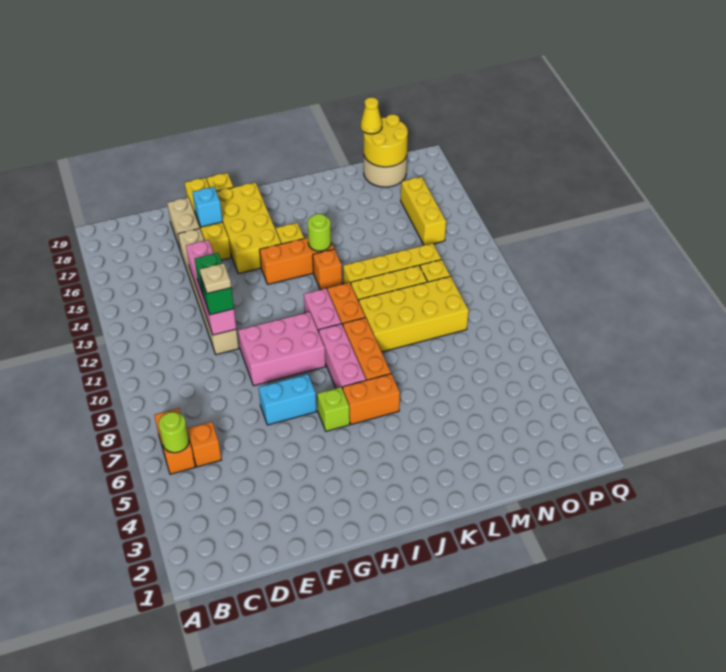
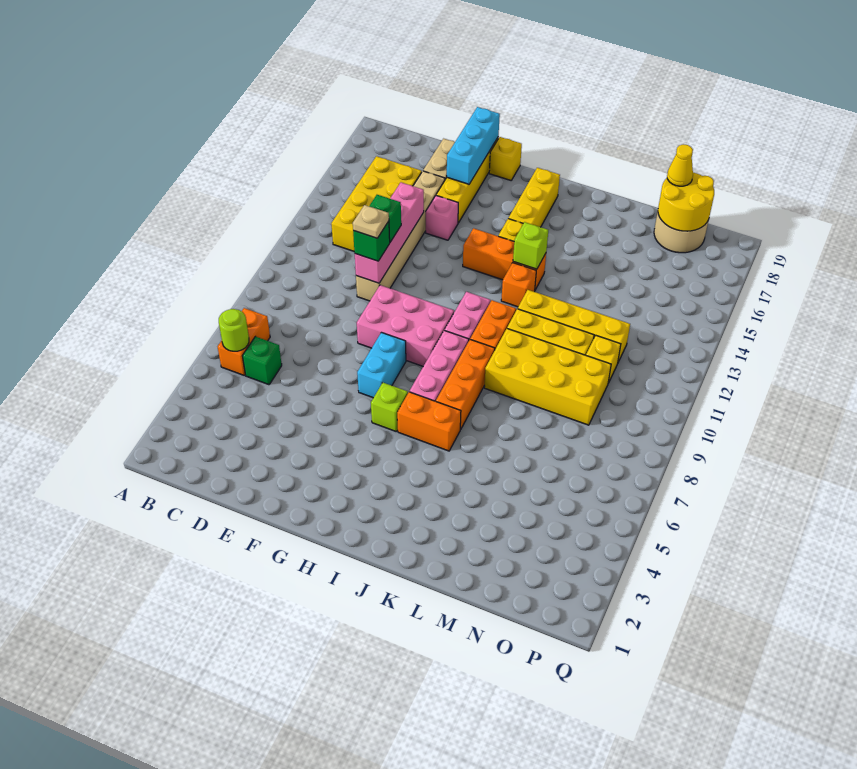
orange 1x1 brick [187,422,221,467] -> green 1x1 brick [243,337,282,385]
cyan 1x2 brick [259,374,317,425] -> cyan 1x2 brick turned to [357,333,406,398]
none -> pink 1x1 brick [426,196,458,240]
cyan 1x1 brick [193,187,223,227] -> cyan 1x3 brick [447,107,500,184]
yellow 2x4 brick [216,182,281,274] -> yellow 2x4 brick moved to [331,156,422,251]
lime 1x1 round brick [307,214,331,251] -> lime 1x1 brick [513,222,548,269]
yellow 1x3 brick [401,177,446,245] -> yellow 1x3 brick moved to [508,168,560,227]

